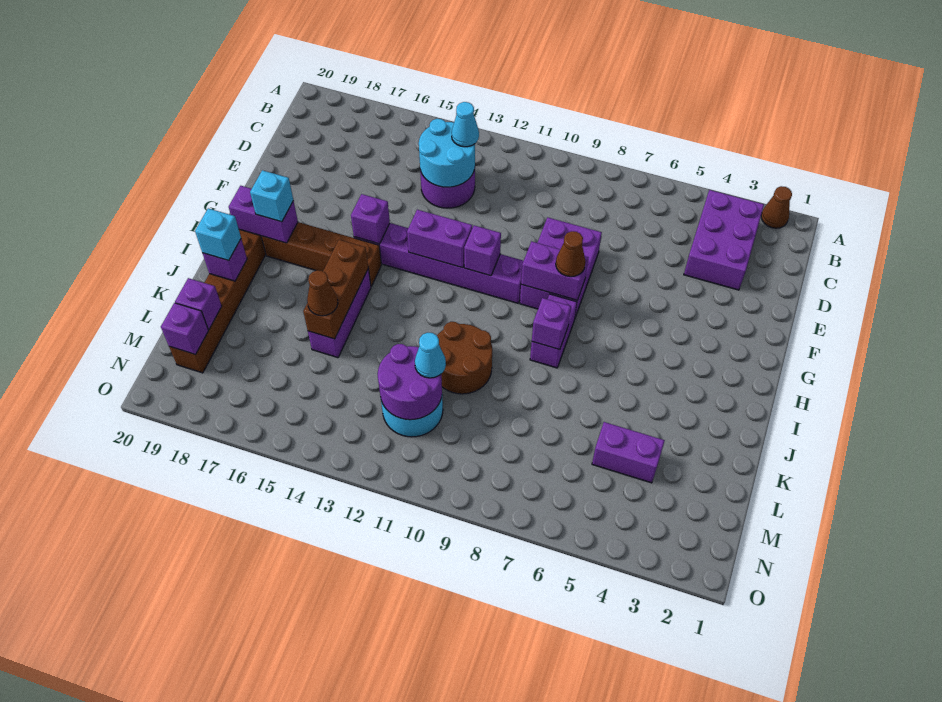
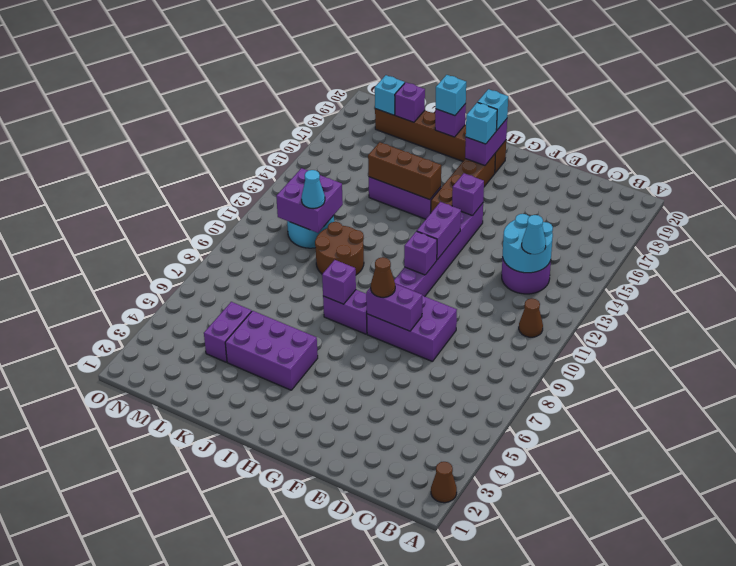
purple 2x3 brick [684,190,764,290] -> purple 2x3 brick moved to [225,311,318,390]
purple 1x2 brick [521,241,588,300] -> purple 1x2 brick turned to [366,284,422,331]
none -> cyan 1x1 brick [478,89,508,130]
brown 1x1 cone [307,270,338,316] -> brown 1x1 cone moved to [519,298,543,337]
purple 2x2 round brick [378,344,442,420] -> purple 2x2 brick [276,168,343,233]
purple 1x1 brick [161,303,208,354] -> cyan 1x1 brick [375,75,405,115]

